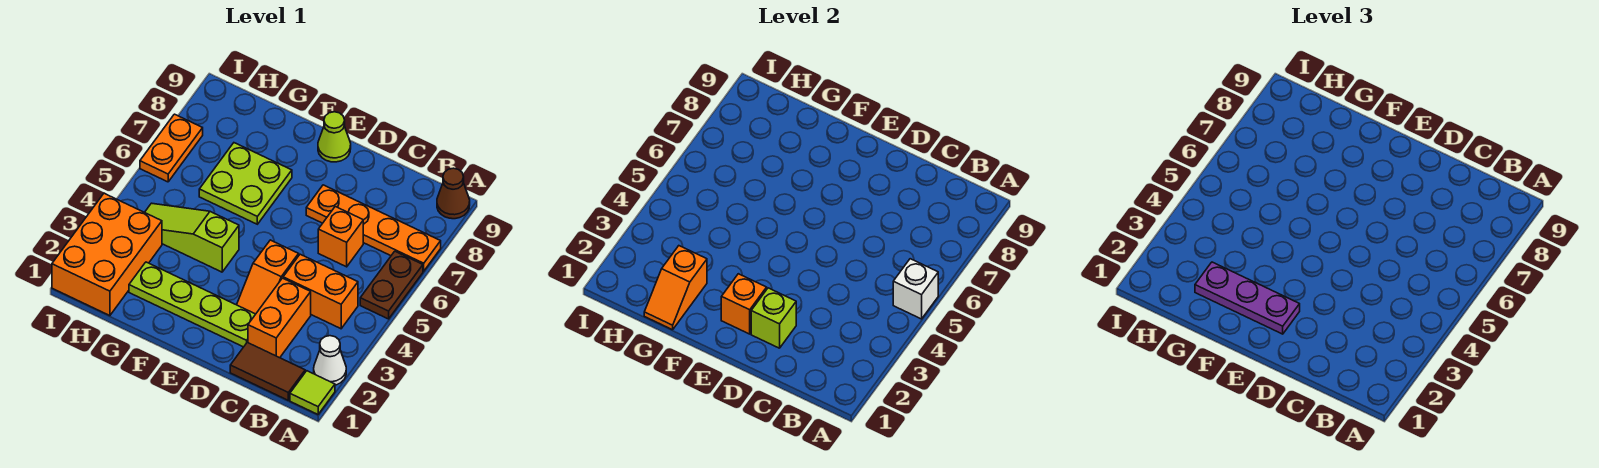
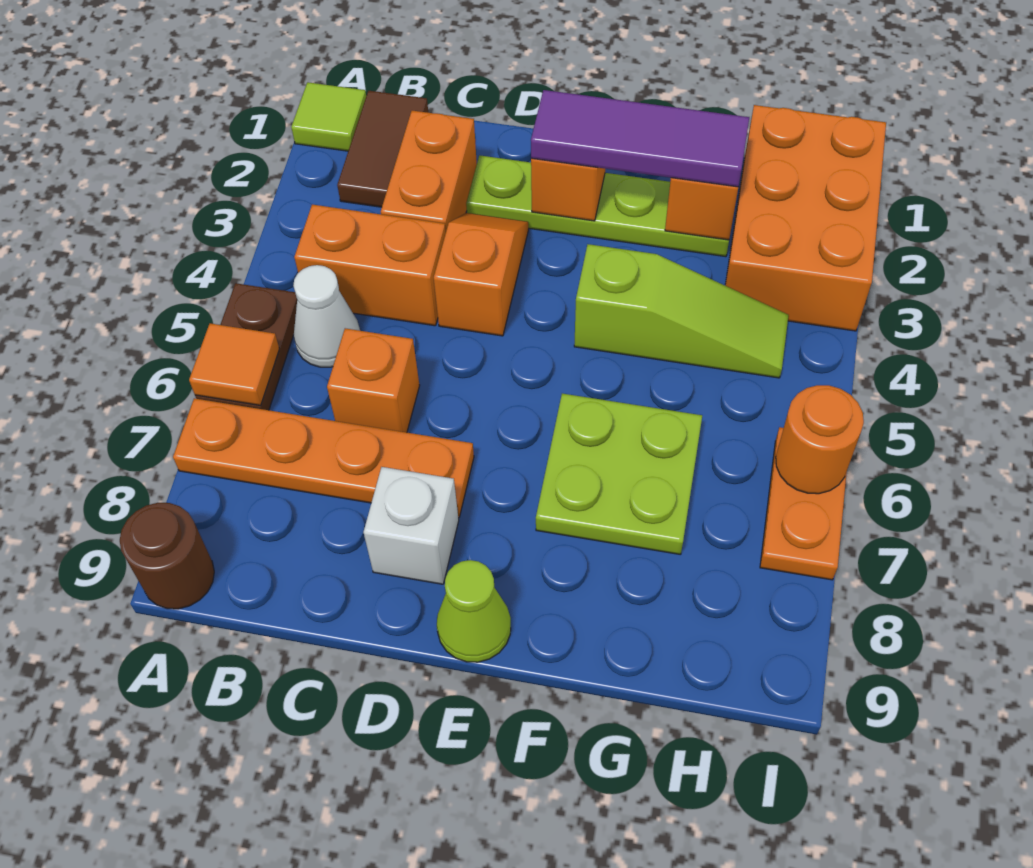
white 1x1 cone [314,336,346,385] -> white 1x1 cone moved to [293,265,360,367]
white 1x1 brick [893,259,938,319] -> white 1x1 brick moved to [363,467,459,584]
none -> orange 1x1 tile [189,323,279,405]
brown 1x1 cone [437,168,470,219] -> brown 1x1 round brick [120,503,214,609]
brown 1x2 tile [230,342,305,400] -> brown 1x2 tile turned to [337,91,428,207]
lime 1x1 brick [751,288,796,348] -> none
purple 1x3 plate [1195,262,1300,334] -> purple 1x3 tile [531,90,749,187]
none -> orange 1x1 round brick [776,385,864,494]

